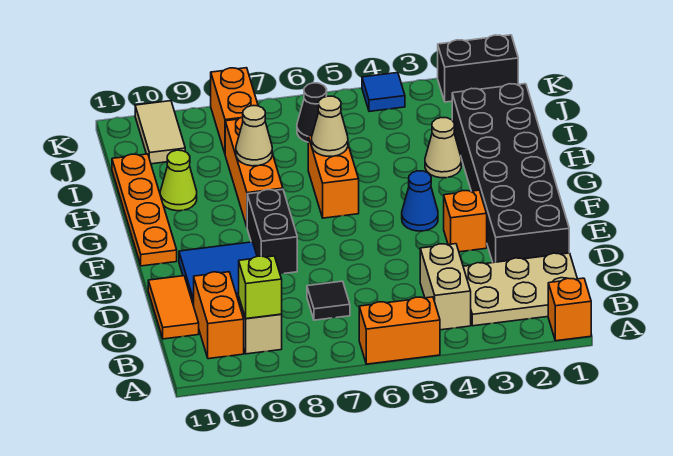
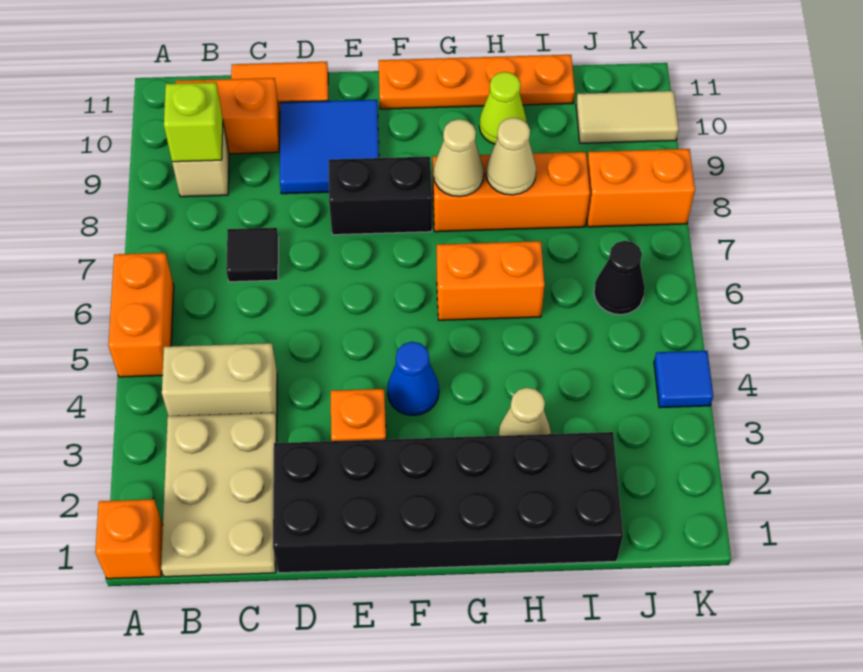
tan 1x1 cone [312,96,348,156] -> tan 1x1 cone moved to [434,119,484,197]
black 1x2 brick [438,35,518,102] -> none

